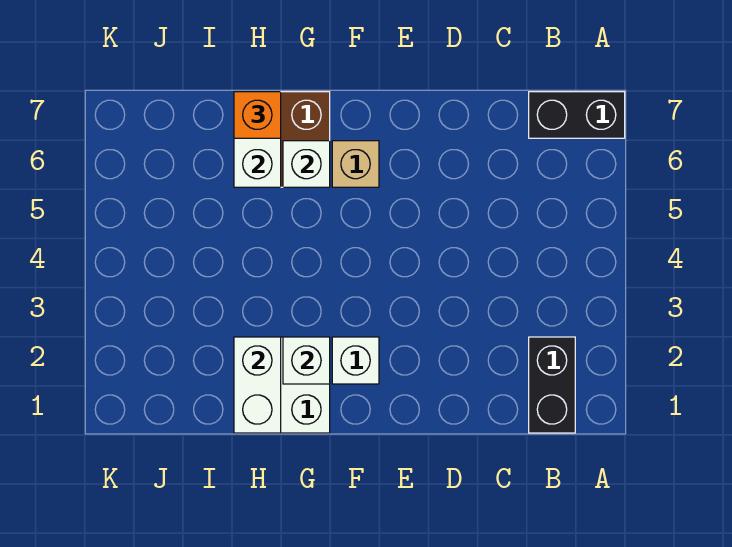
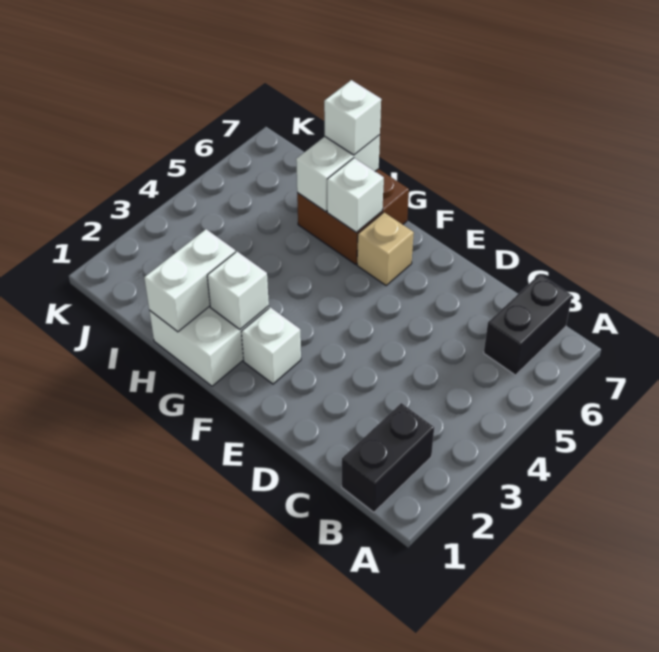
black 1x2 brick [529,92,625,138] -> black 1x2 brick turned to [484,274,572,375]
orange 1x1 brick [234,92,281,138] -> white 1x1 brick [324,80,381,155]

